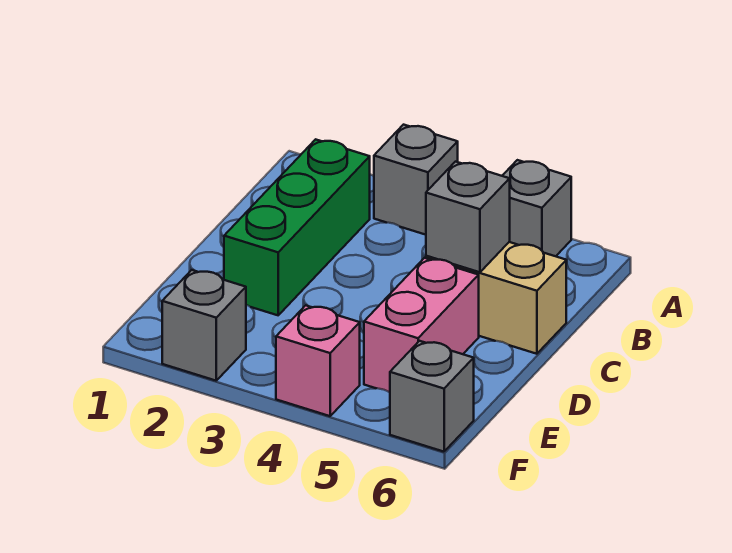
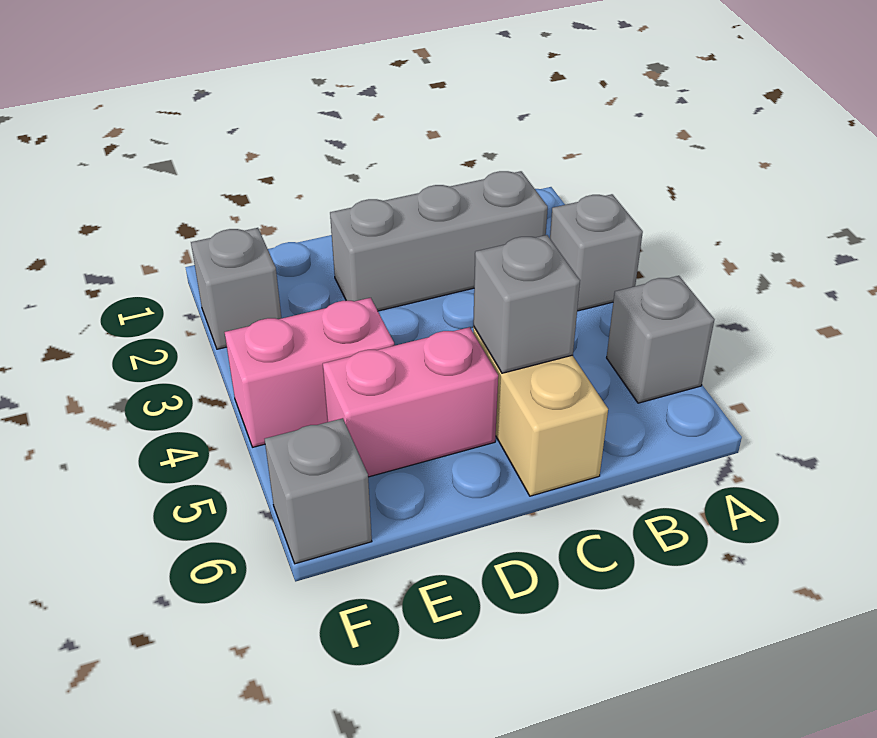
green 1x3 brick [224,139,370,315] -> grey 1x3 brick [330,171,548,311]
pink 1x1 brick [276,305,360,416] -> pink 1x2 brick [225,298,394,447]

